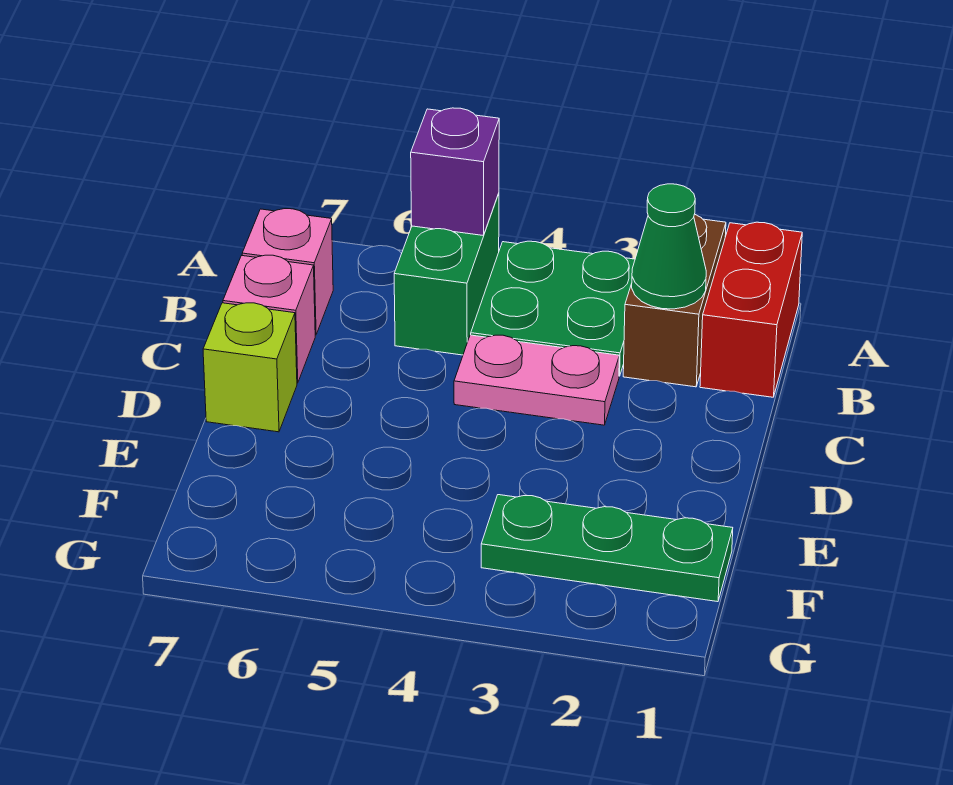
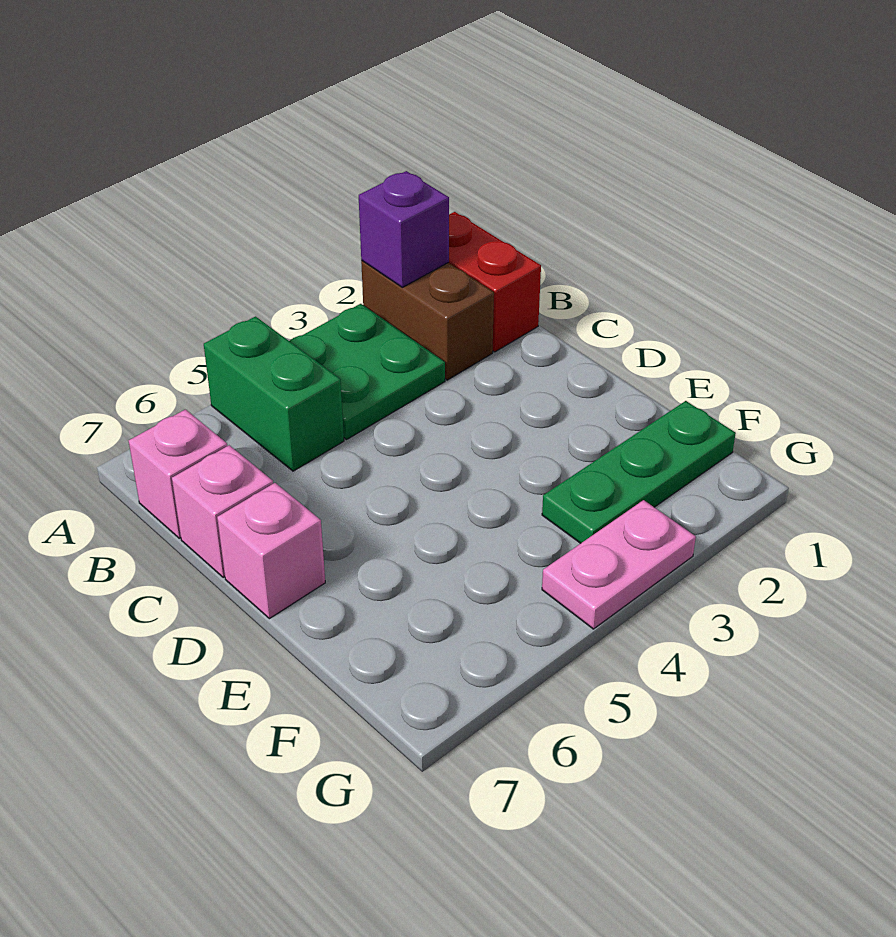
purple 1x1 brick [411,108,499,236] -> purple 1x1 brick moved to [359,171,449,287]
green 1x1 cone [632,184,706,309] -> none
pink 1x2 plate [454,335,619,425] -> pink 1x2 plate moved to [542,500,696,629]
lime 1x1 brick [203,303,297,432] -> pink 1x1 brick [217,483,325,619]

